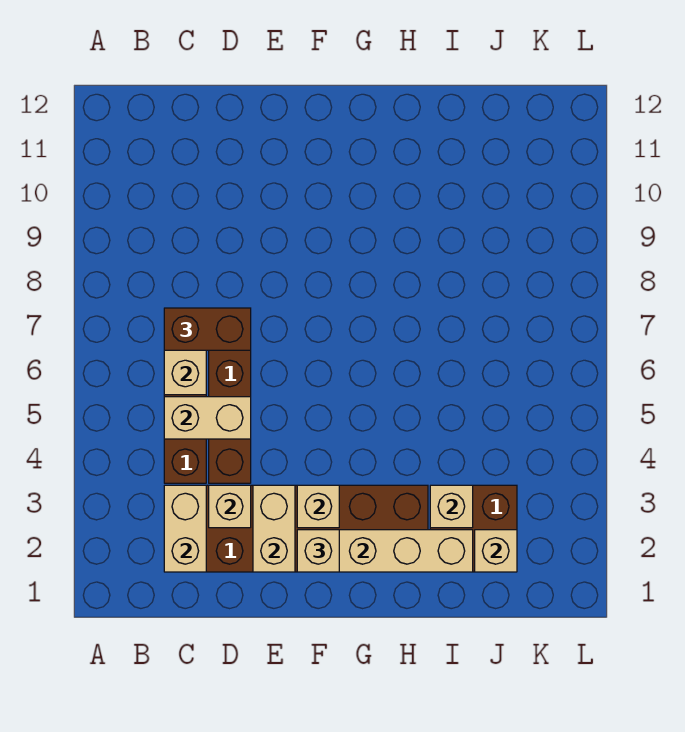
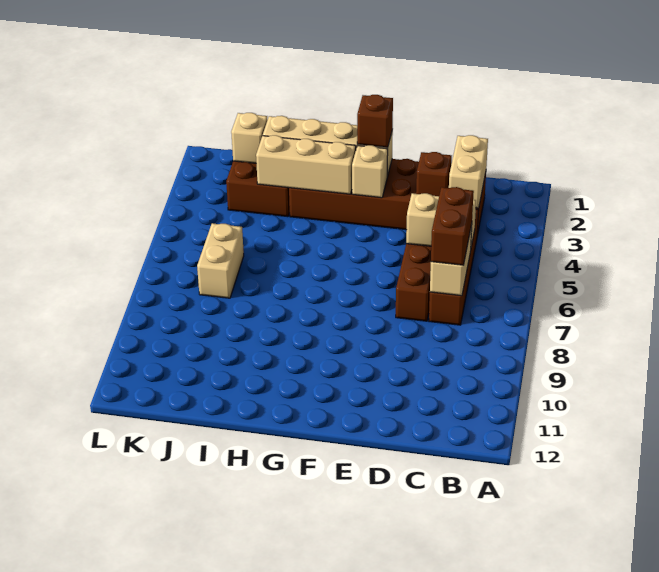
brown 1x2 brick [164,308,251,350] -> brown 1x2 brick turned to [431,187,474,265]
tan 1x1 brick [209,485,251,528] -> brown 1x1 brick [416,152,452,196]
tan 1x2 brick [253,485,295,572] -> tan 1x2 brick moved to [197,223,244,298]
tan 1x1 brick [297,530,339,572] -> brown 1x1 brick [357,95,393,147]
tan 1x1 brick [430,485,473,528] -> tan 1x3 brick [256,135,356,194]

